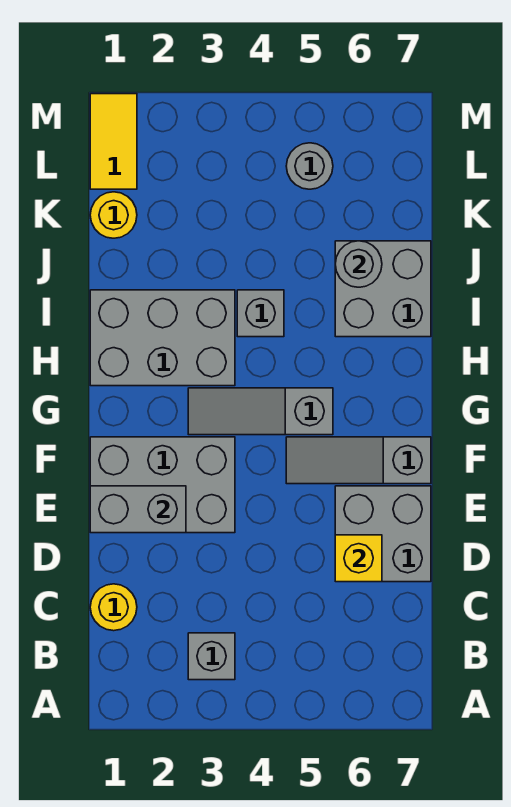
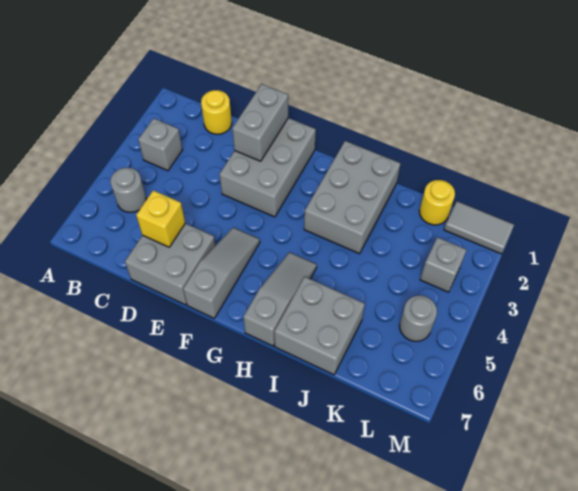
grey 1x3 slope [188,388,333,435] -> grey 1x3 slope moved to [243,252,317,346]
grey 1x1 brick [237,290,284,337] -> grey 1x1 brick moved to [420,237,466,292]
grey 1x1 round brick [335,241,382,287] -> grey 1x1 round brick moved to [110,168,146,212]
yellow 1x2 tile [90,94,137,189] -> grey 1x2 tile [444,201,514,254]

